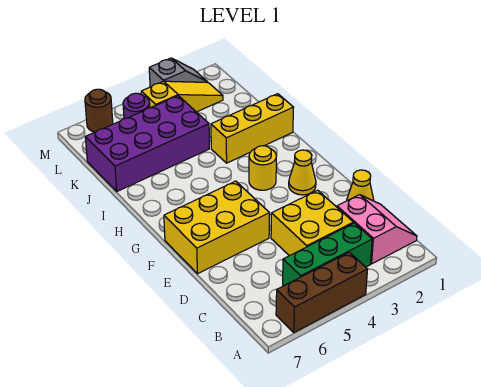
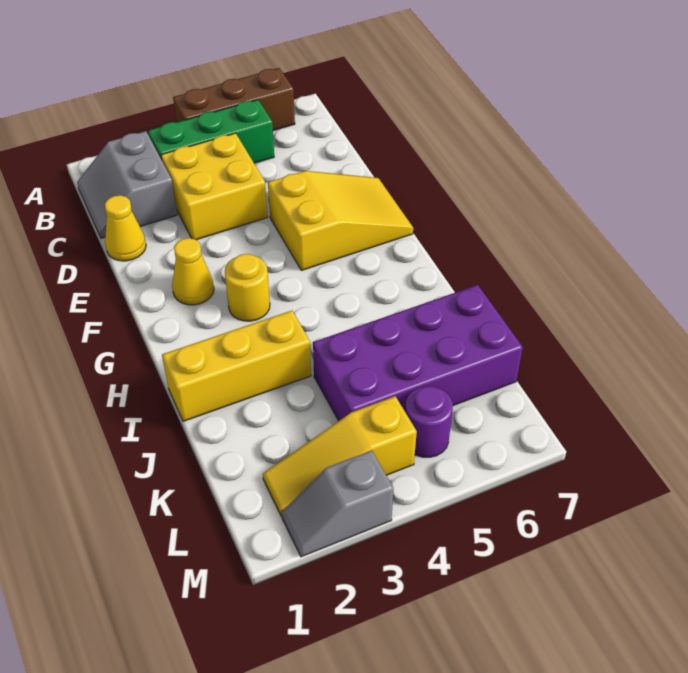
pink 2x2 slope [337,195,417,264] -> grey 2x2 slope [77,131,177,238]
yellow 2x3 brick [164,181,270,274] -> yellow 2x3 slope [268,171,413,271]
brown 1x1 round brick [85,89,113,132] -> none

